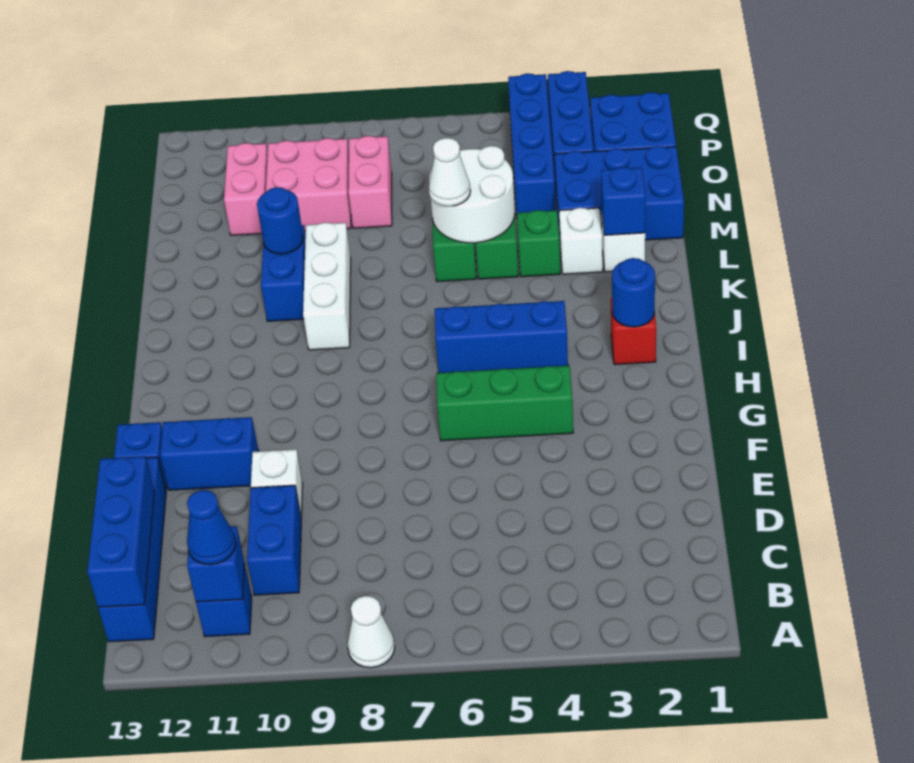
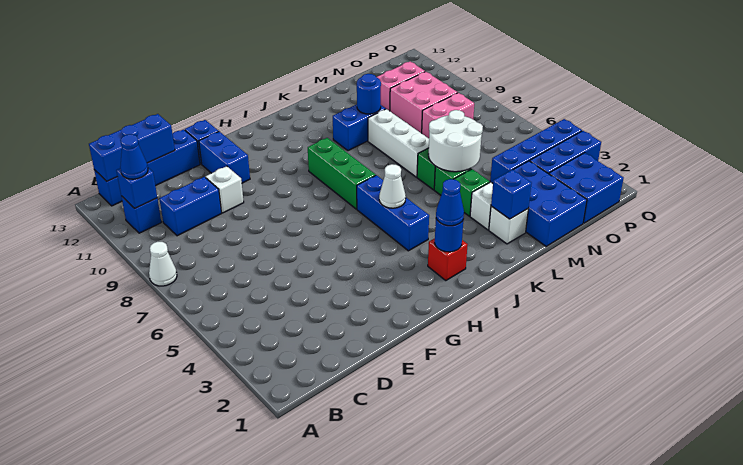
green 1x3 brick [436,366,573,441] -> green 1x3 brick moved to [308,138,376,209]
none -> blue 1x1 cone [436,179,464,226]
white 1x3 brick [303,223,351,350] -> white 1x3 brick turned to [368,109,429,177]
white 1x1 cone [429,138,470,206] -> white 1x1 cone moved to [379,164,406,208]

